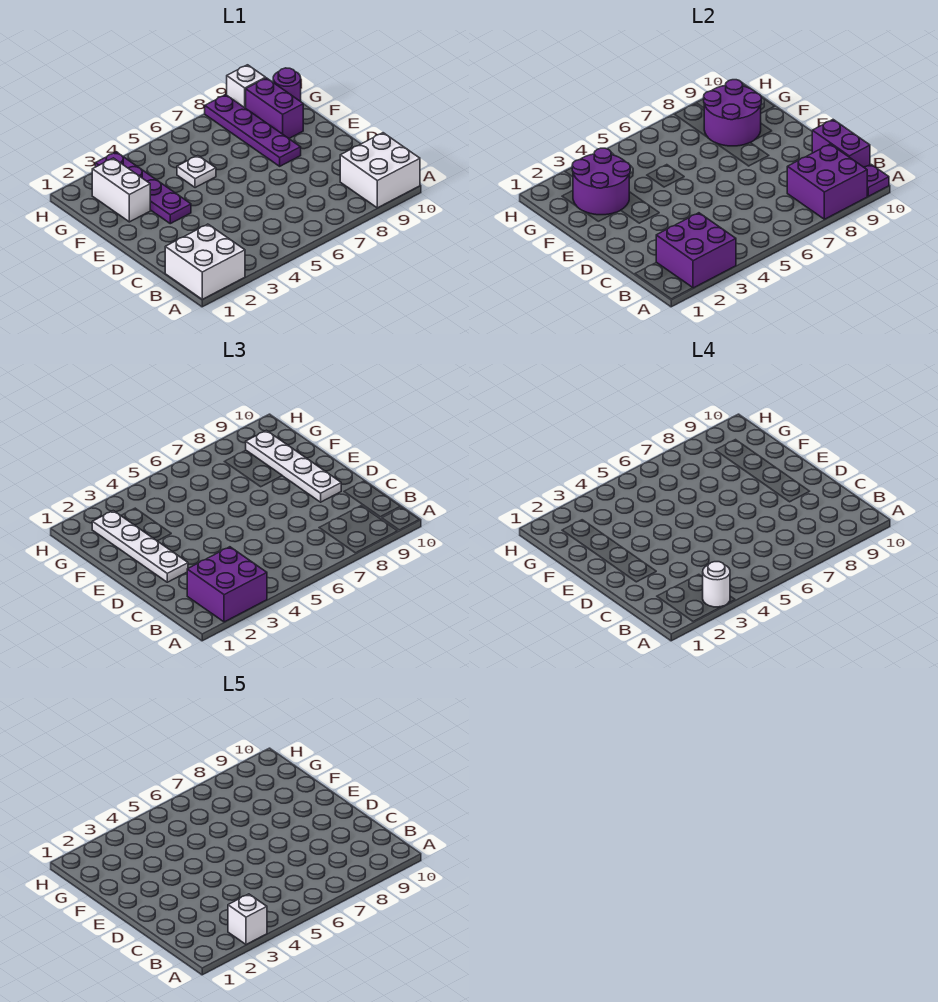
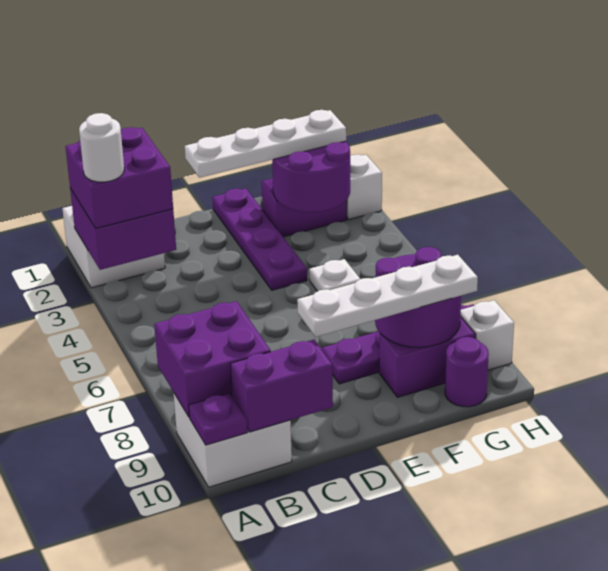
white 1x1 brick [228,894,267,944] -> white 1x1 brick moved to [347,154,382,219]
purple 1x4 plate [95,152,191,224] -> purple 1x4 plate turned to [212,188,307,290]
white 1x2 brick [92,158,150,222] -> purple 1x2 brick [262,178,347,237]

